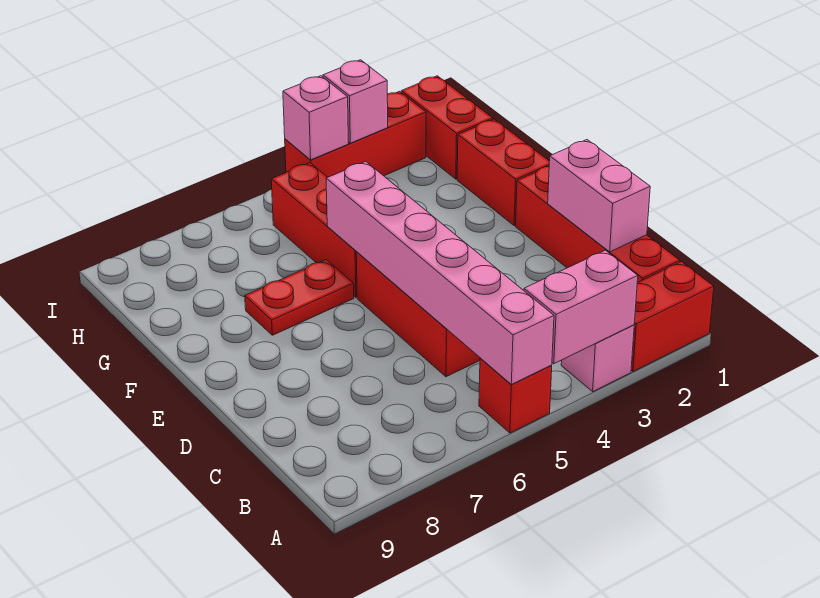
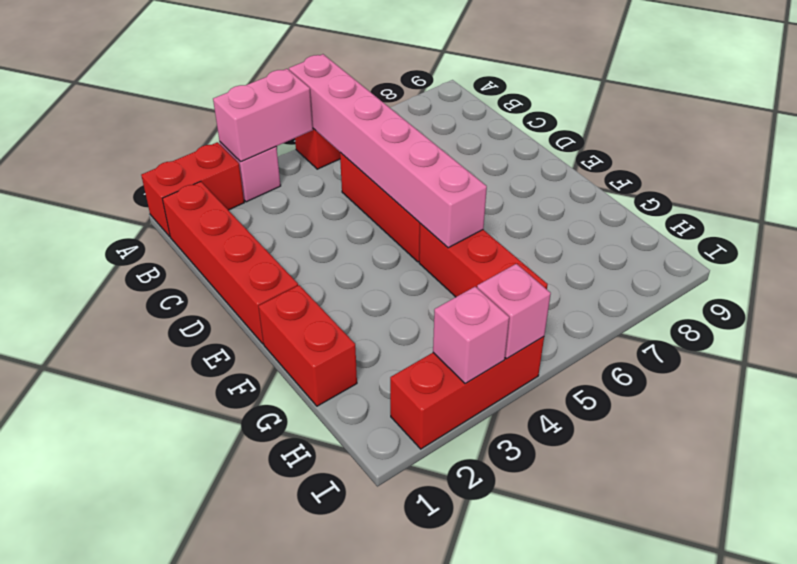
pink 1x2 brick [548,140,650,252] -> none
red 1x2 plate [245,260,354,335] -> none
red 1x2 brick [401,76,493,179] -> none

